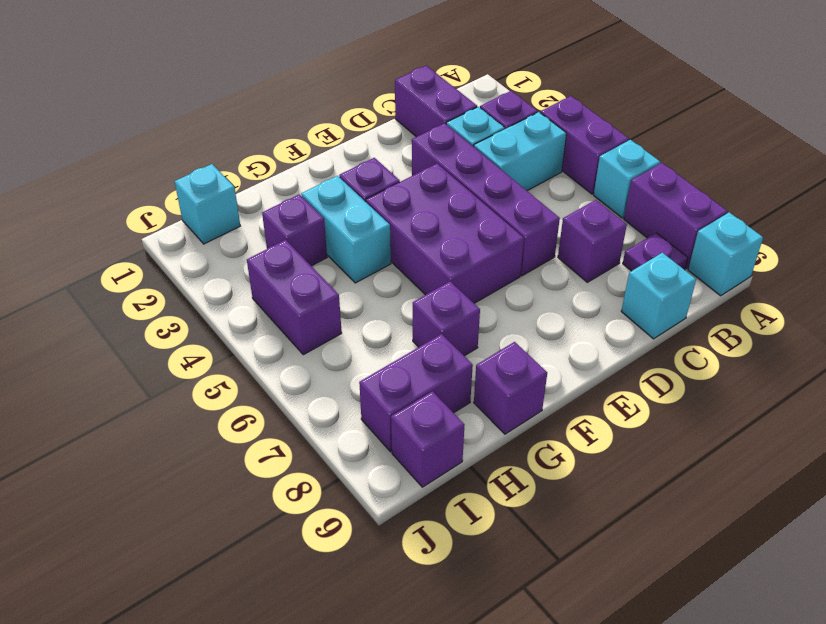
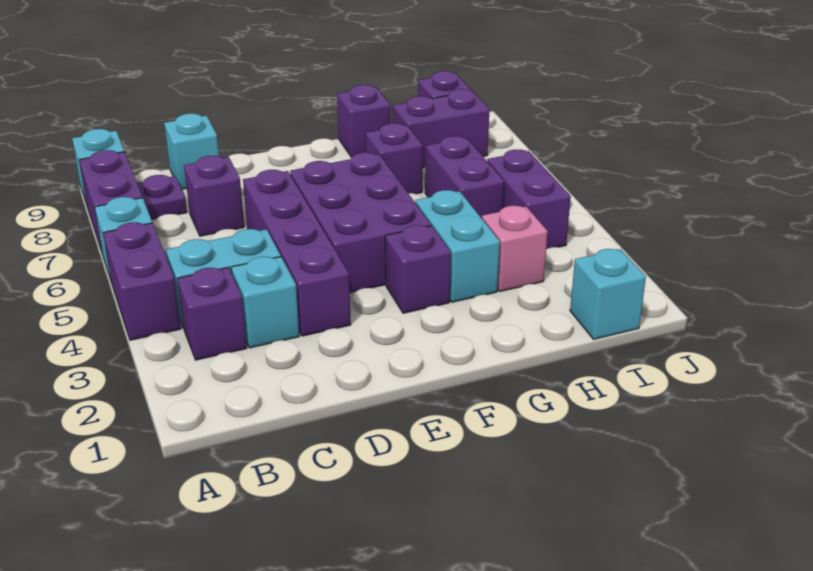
purple 1x2 brick [395,66,477,137] -> purple 1x2 brick moved to [425,136,504,218]
purple 1x1 brick [262,194,327,266] -> pink 1x1 brick [482,206,548,292]

